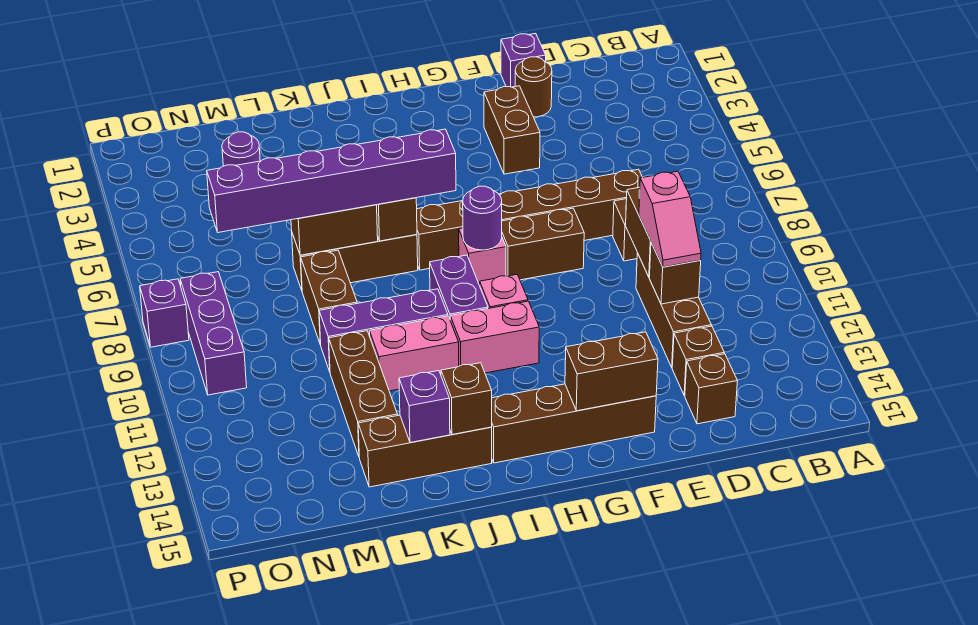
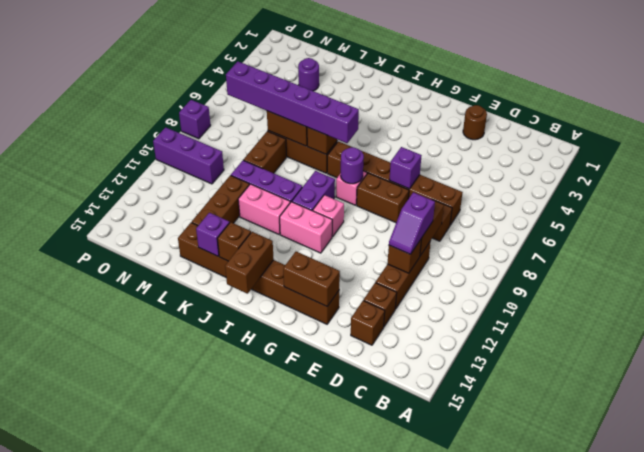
pink 1x2 slope [639,171,701,267] -> purple 1x2 slope [389,192,435,254]
purple 1x1 brick [501,33,546,87] -> purple 1x1 brick moved to [389,147,422,189]
brown 1x2 brick [484,86,540,174] -> brown 1x2 brick moved to [225,232,274,294]
purple 1x3 brick [180,272,247,395] -> purple 1x3 brick turned to [153,127,224,184]

